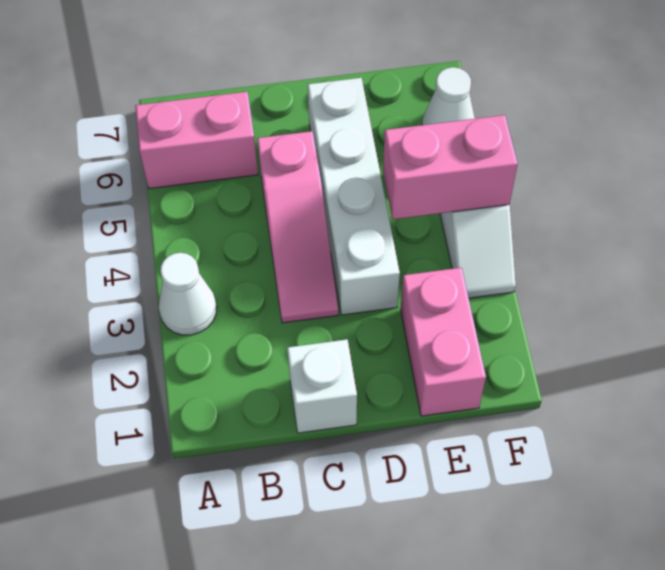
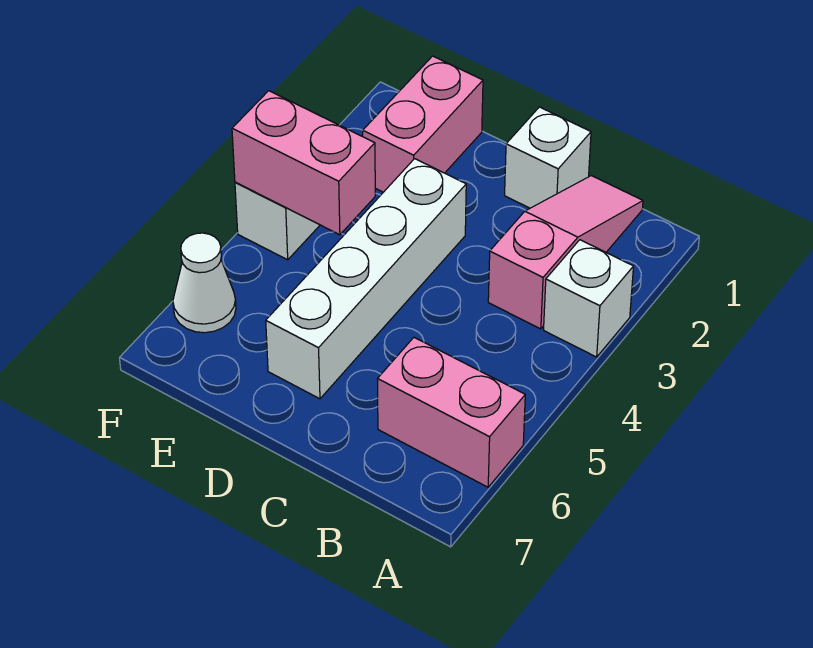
white 1x1 cone [159,253,217,335] -> white 1x1 brick [544,240,634,357]
pink 1x3 slope [257,131,338,323] -> pink 1x3 slope moved to [488,176,643,329]

